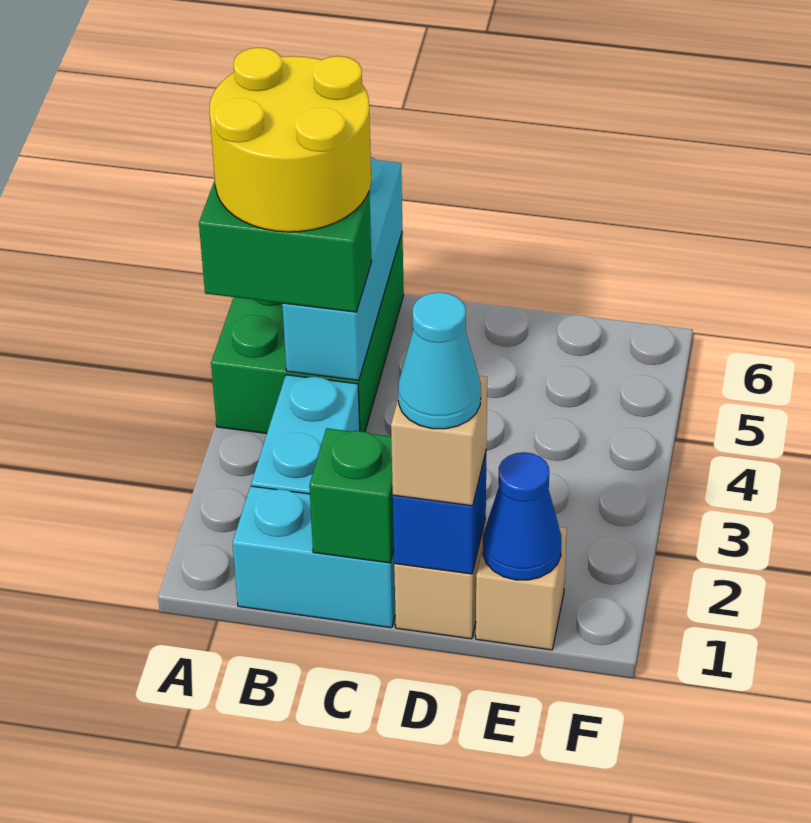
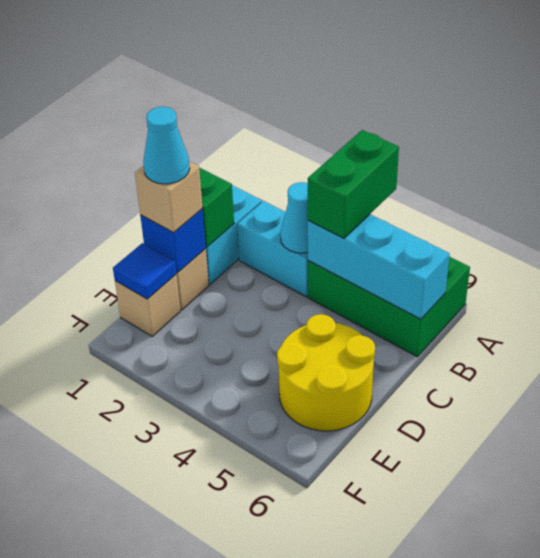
yellow 2x2 round brick [209,48,371,232] -> yellow 2x2 round brick moved to [277,314,375,431]
none -> cyan 1x1 cone [280,182,308,253]
blue 1x1 cone [483,452,561,580] -> blue 1x1 tile [113,243,176,299]

